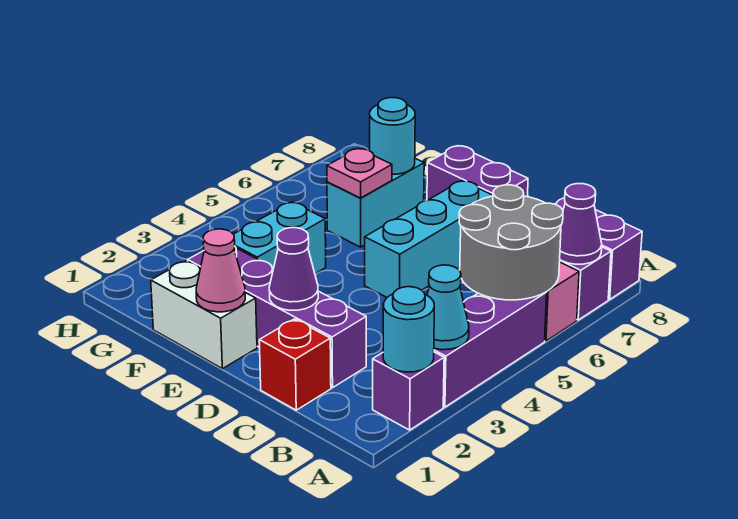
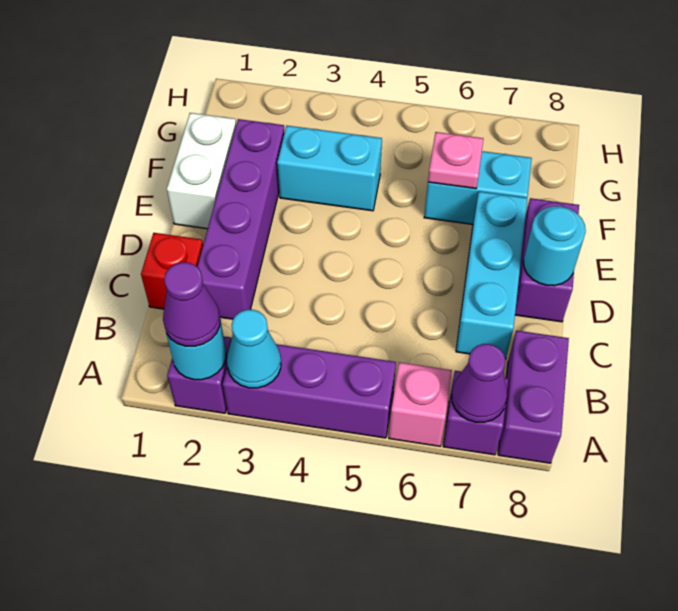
grey 2x2 round brick [459,185,563,300] -> none
purple 1x1 cone [269,228,318,310] -> purple 1x1 cone moved to [163,262,220,346]
cyan 1x3 brick [365,181,493,297] -> cyan 1x3 brick turned to [456,191,527,359]
pink 1x1 cone [196,229,245,312] -> none
cyan 1x1 round brick [370,98,415,174] -> cyan 1x1 round brick moved to [523,206,586,286]

